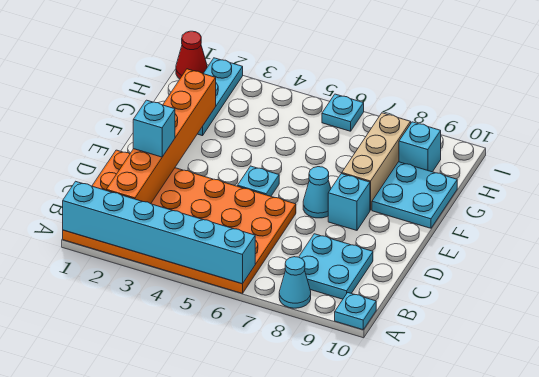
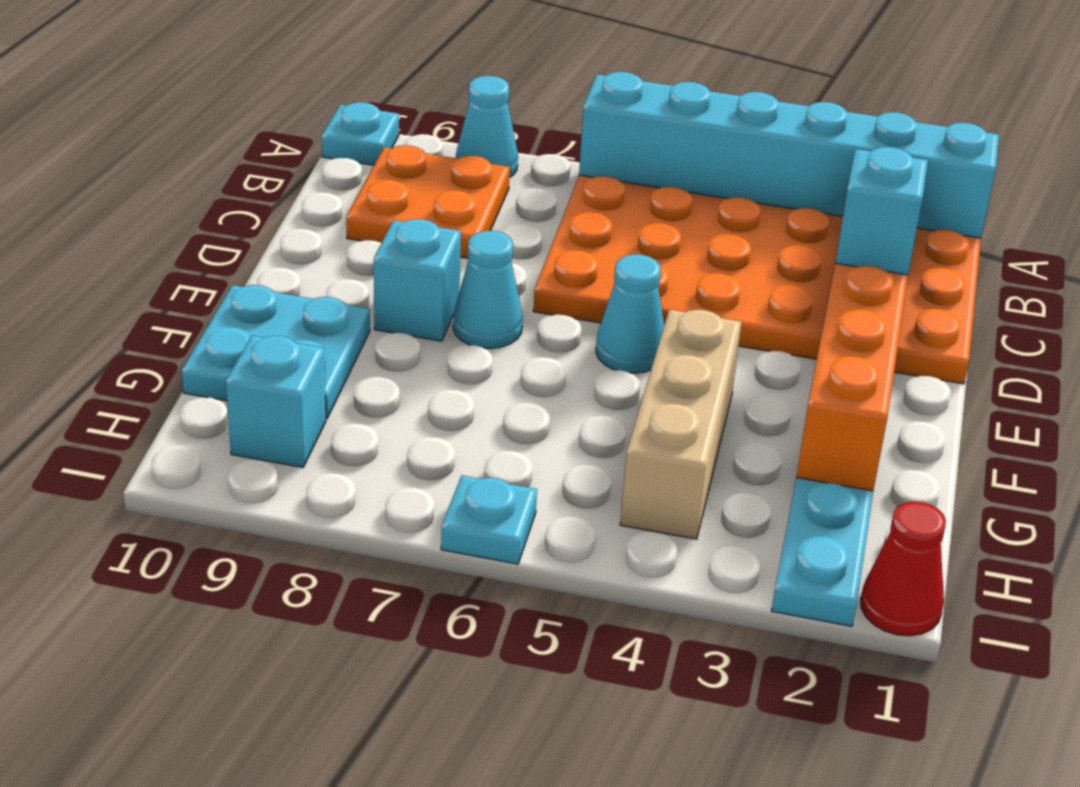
cyan 2x2 plate [299,234,373,299] -> orange 2x2 plate [346,145,510,258]
cyan 1x1 plate [238,166,279,196] -> cyan 1x1 cone [596,254,664,373]
tan 1x3 brick [342,113,411,210] -> tan 1x3 brick moved to [620,309,741,539]

